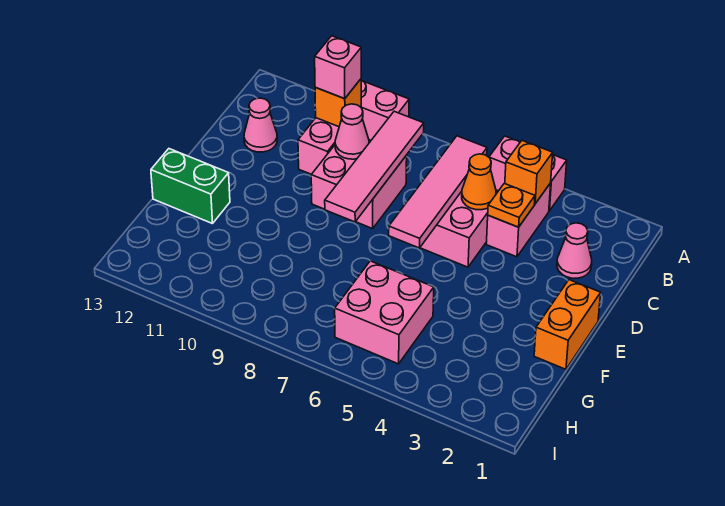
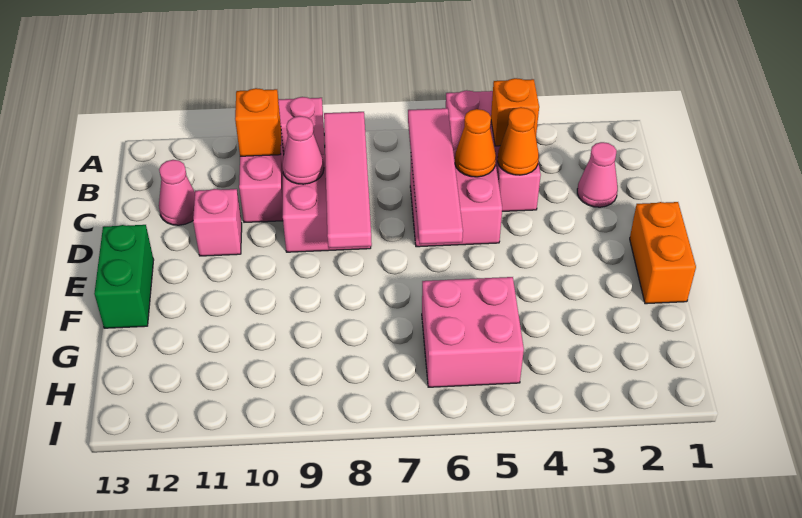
pink 1x1 brick [315,36,361,99] -> pink 1x1 brick moved to [193,189,242,256]
orange 1x1 plate [488,183,535,227] -> orange 1x1 cone [498,107,539,175]
green 1x2 brick [151,149,230,224] -> green 1x2 brick turned to [94,225,154,328]

